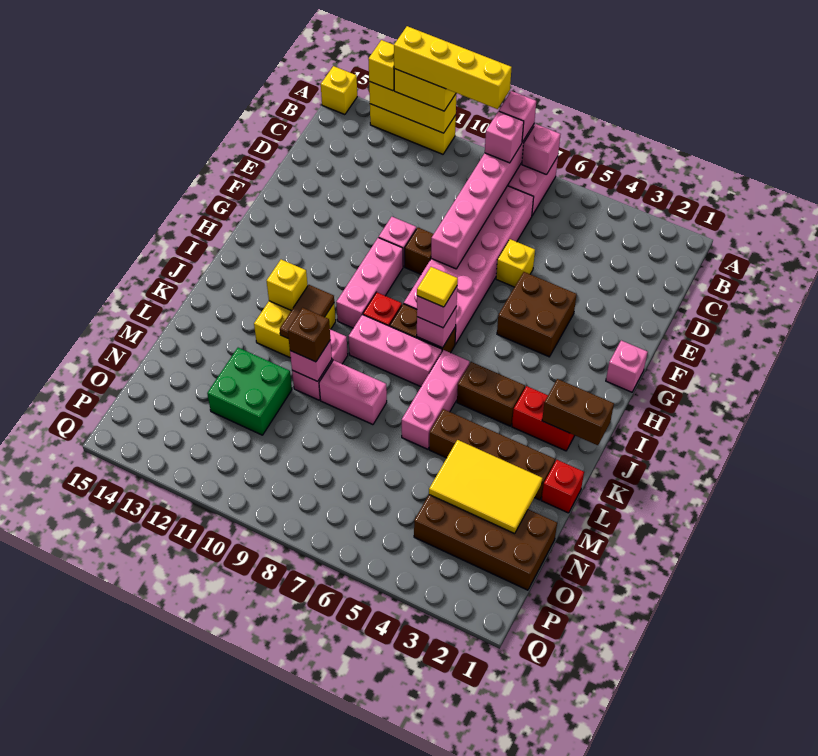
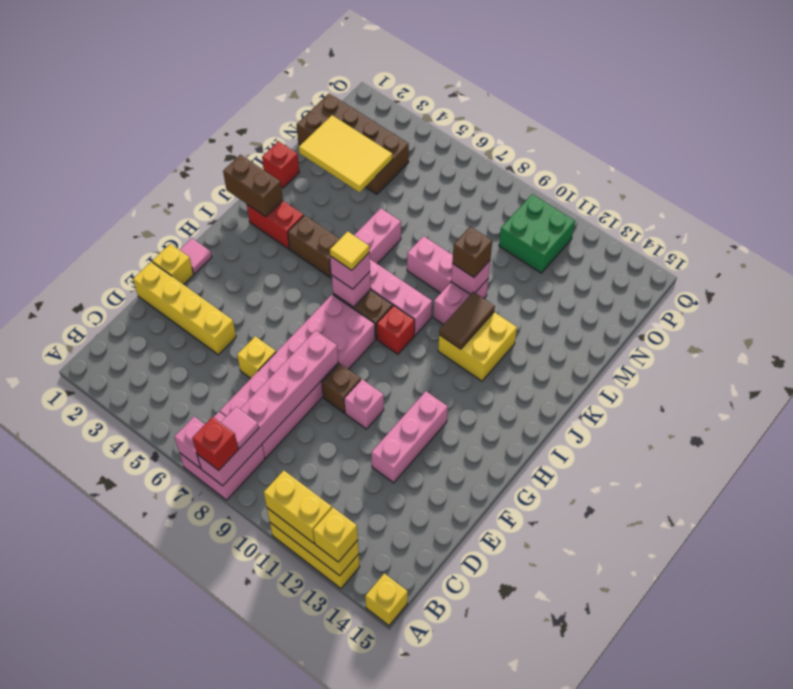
pink 1x1 brick [499,91,536,142] -> red 1x1 brick [192,417,238,470]
yellow 1x4 brick [394,26,512,109] -> yellow 1x4 brick moved to [133,262,236,355]
pink 1x1 brick [485,111,524,163] -> pink 1x1 tile [221,407,259,449]
brown 2x2 brick [497,272,577,357] -> none
pink 1x1 brick [606,340,648,392] -> pink 1x1 tile [180,238,212,274]
pink 1x3 brick [336,238,403,328] -> pink 1x3 brick moved to [371,391,448,483]
yellow 1x1 brick [267,260,308,311] -> yellow 1x1 brick moved to [152,244,194,285]
brown 1x4 brick [429,409,555,500] -> none
green 2x2 brick [207,348,292,435] -> green 2x2 brick moved to [499,194,575,273]

